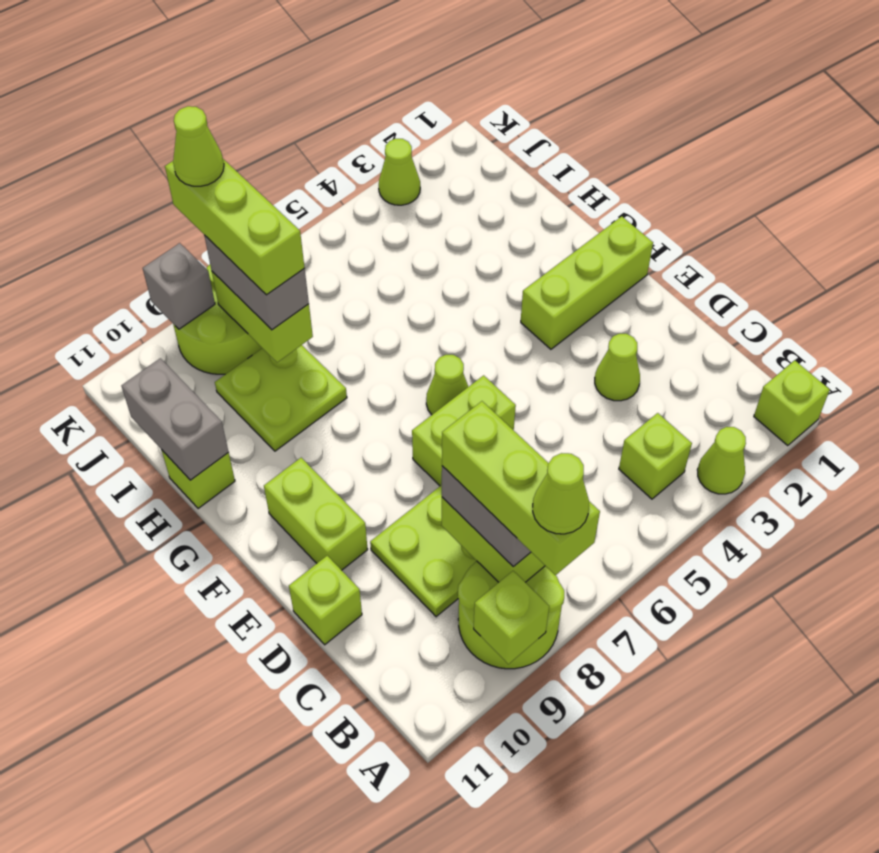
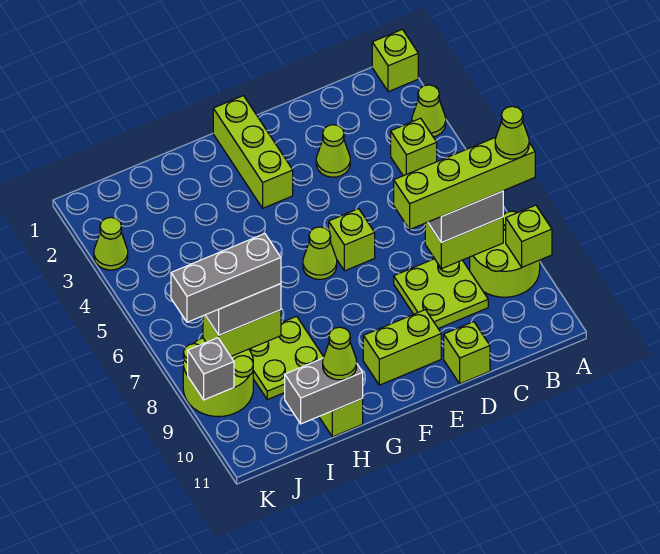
lime 1x3 brick [442,401,600,575] -> lime 1x4 brick [394,137,535,229]
lime 1x2 brick [412,375,516,486] -> lime 1x1 brick [329,209,375,271]
lime 1x3 brick [165,159,305,295] -> grey 1x3 brick [171,234,281,322]
lime 1x1 cone [173,106,224,186] -> lime 1x1 cone moved to [323,327,357,380]

